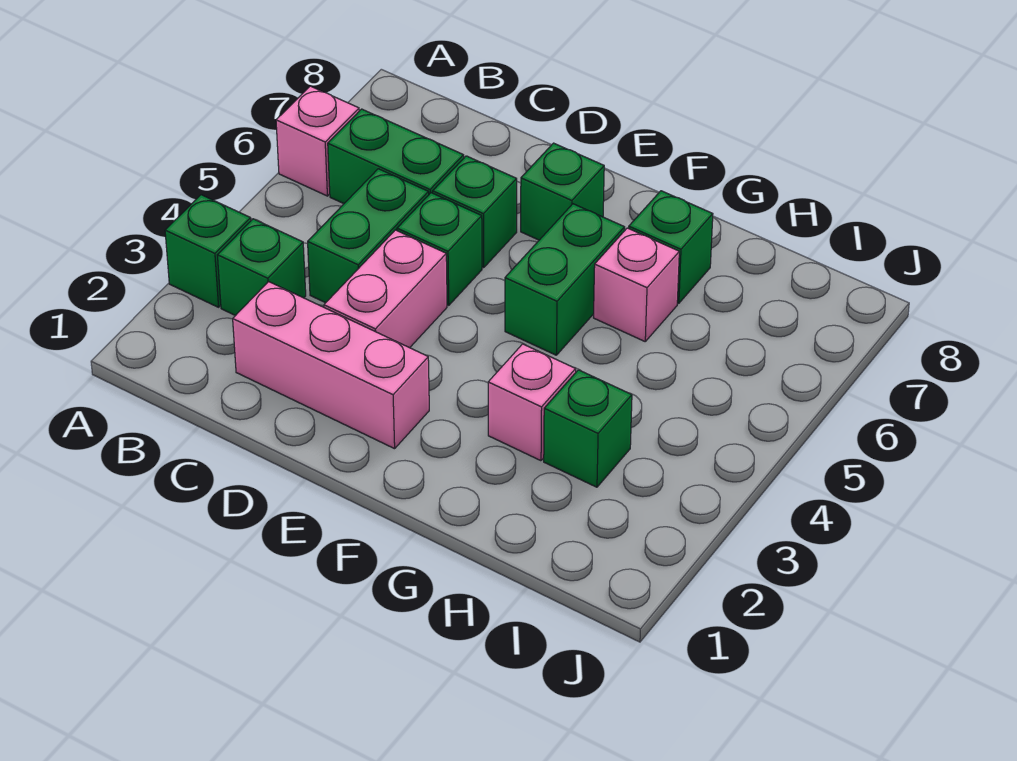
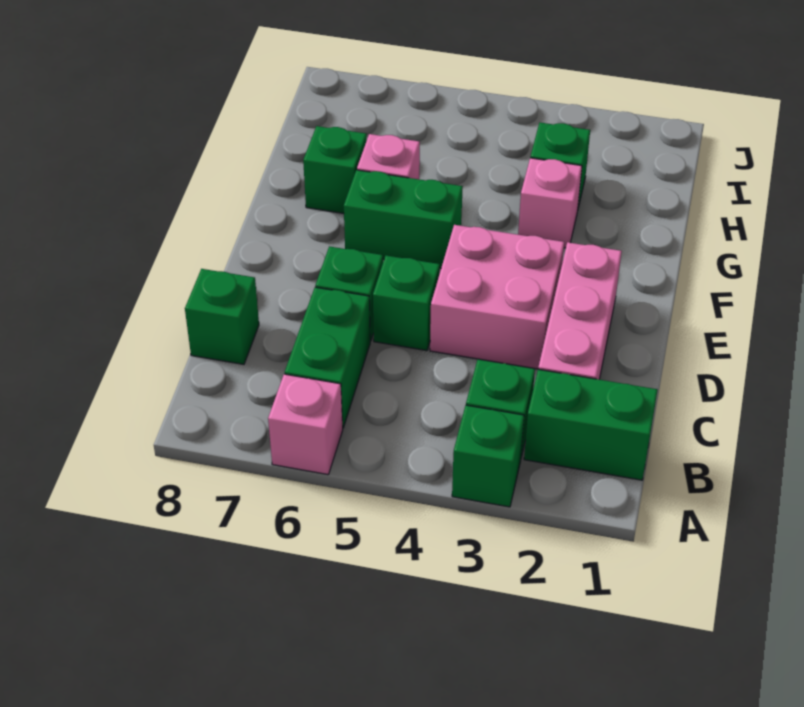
green 1x2 brick [308,169,429,303] -> green 1x2 brick moved to [524,369,658,480]
pink 1x2 brick [324,230,447,348] -> pink 2x2 brick [430,225,564,369]
green 1x1 brick [521,143,604,240] -> green 1x1 brick moved to [185,269,259,364]

